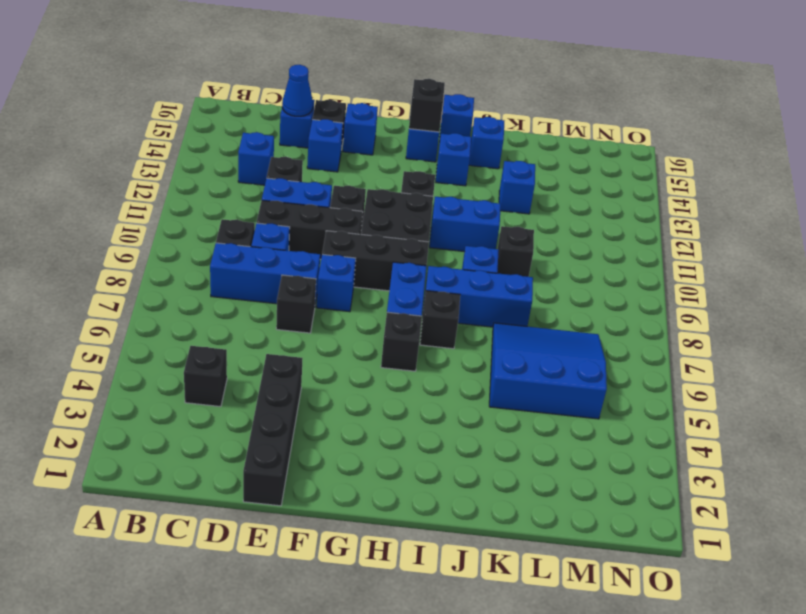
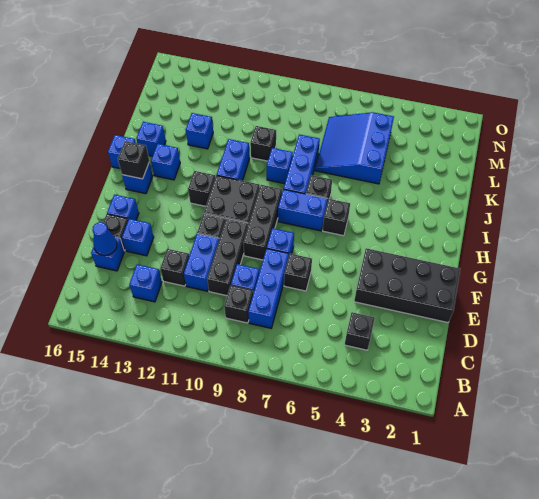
black 1x4 brick [243,354,302,506] -> black 2x4 brick [354,248,460,323]

